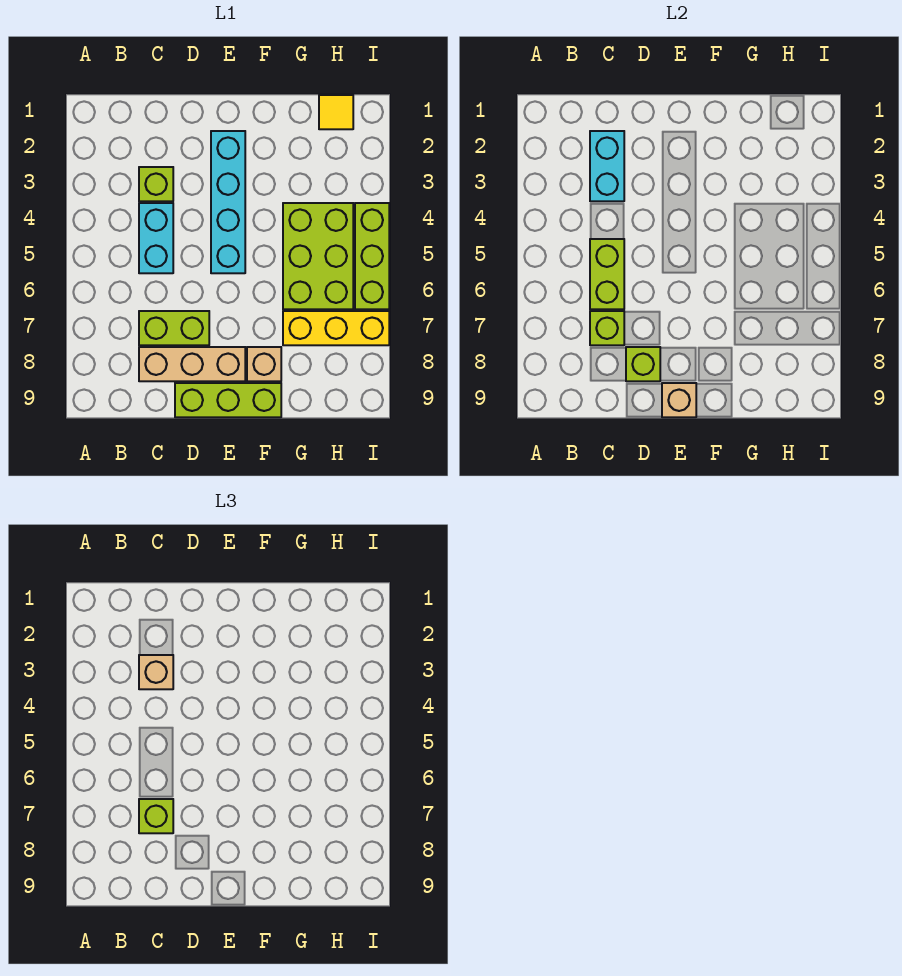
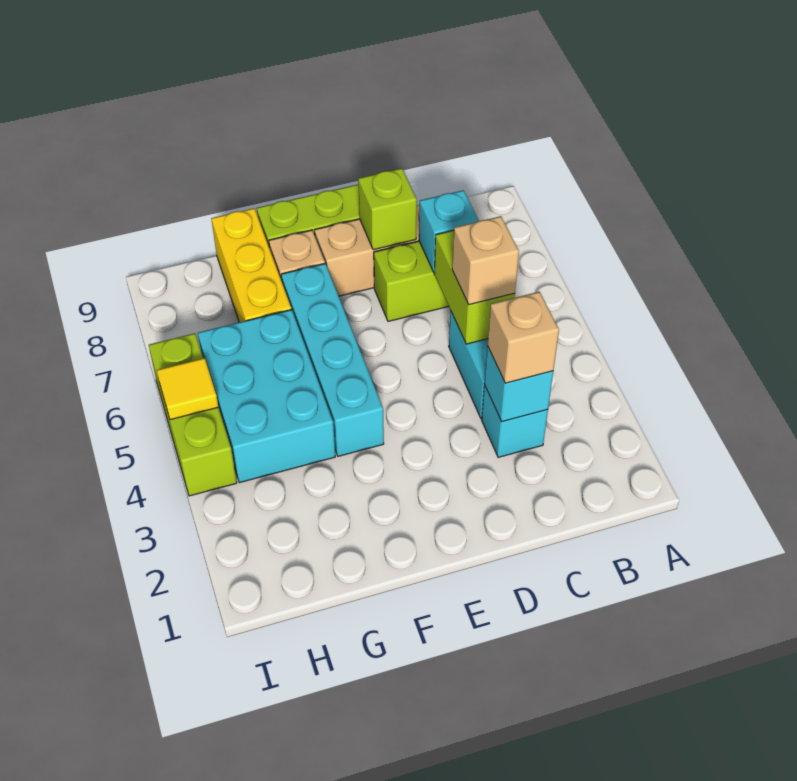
cyan 1x2 brick [590,131,624,201] -> cyan 1x1 brick [484,346,553,421]
lime 1x1 brick [139,167,173,201] -> cyan 1x1 brick [482,385,548,457]
lime 1x1 brick [590,311,624,345] -> cyan 1x1 brick [419,190,479,273]
lime 1x1 brick [139,799,173,833] -> none
cyan 1x4 brick [211,131,245,273] -> cyan 1x4 brick moved to [281,264,384,456]
tan 1x1 brick [662,383,696,417] -> tan 1x1 brick moved to [452,216,519,305]
lime 2x3 brick [283,203,353,309] -> cyan 2x3 brick [198,310,335,483]
yellow 1x3 brick [283,311,389,345] -> yellow 1x3 brick turned to [211,208,291,322]
yellow 1x1 tile [319,95,353,129] -> yellow 1x1 tile moved to [157,358,218,420]

